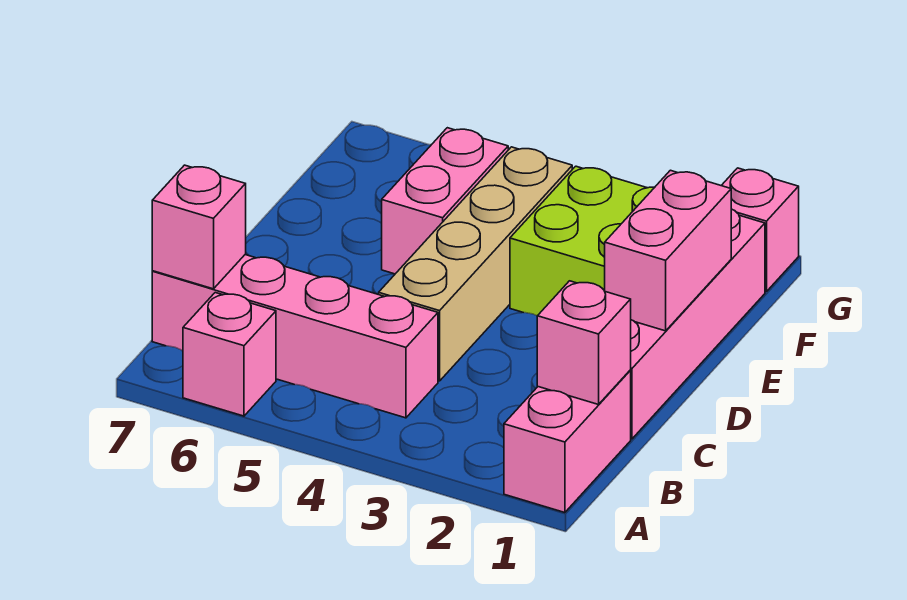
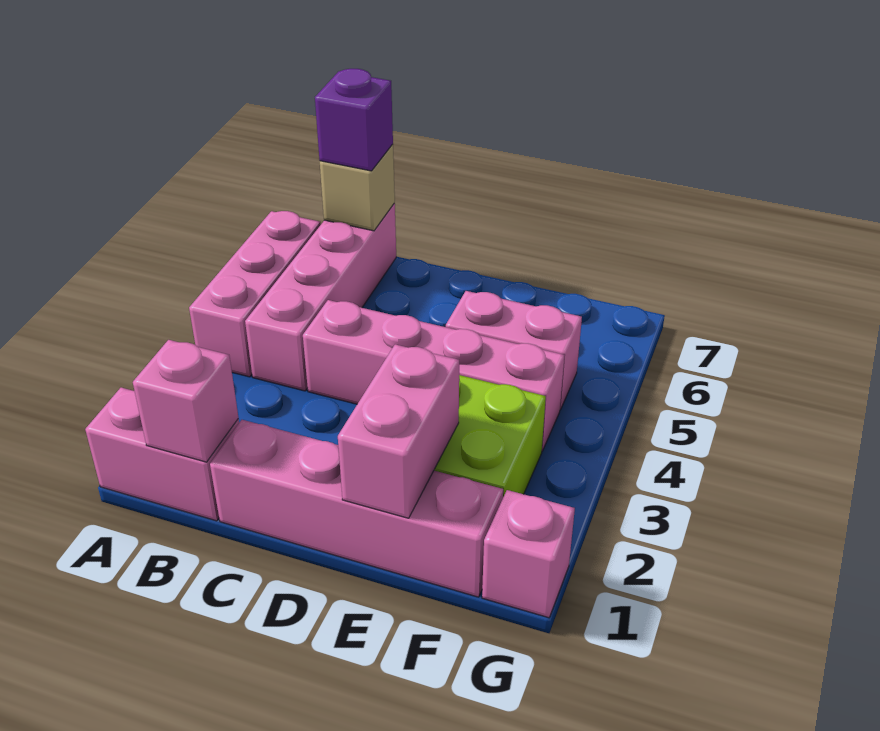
pink 1x1 brick [183,293,276,416] -> pink 1x3 brick [189,211,321,377]
pink 1x1 brick [152,165,246,289] -> tan 1x1 brick [320,144,395,231]
none -> purple 1x1 brick [315,69,393,171]
tan 1x4 brick [379,147,572,381] -> pink 1x4 brick [303,300,564,451]
pink 1x2 brick [605,170,731,331] -> pink 1x2 brick turned to [338,344,459,518]

